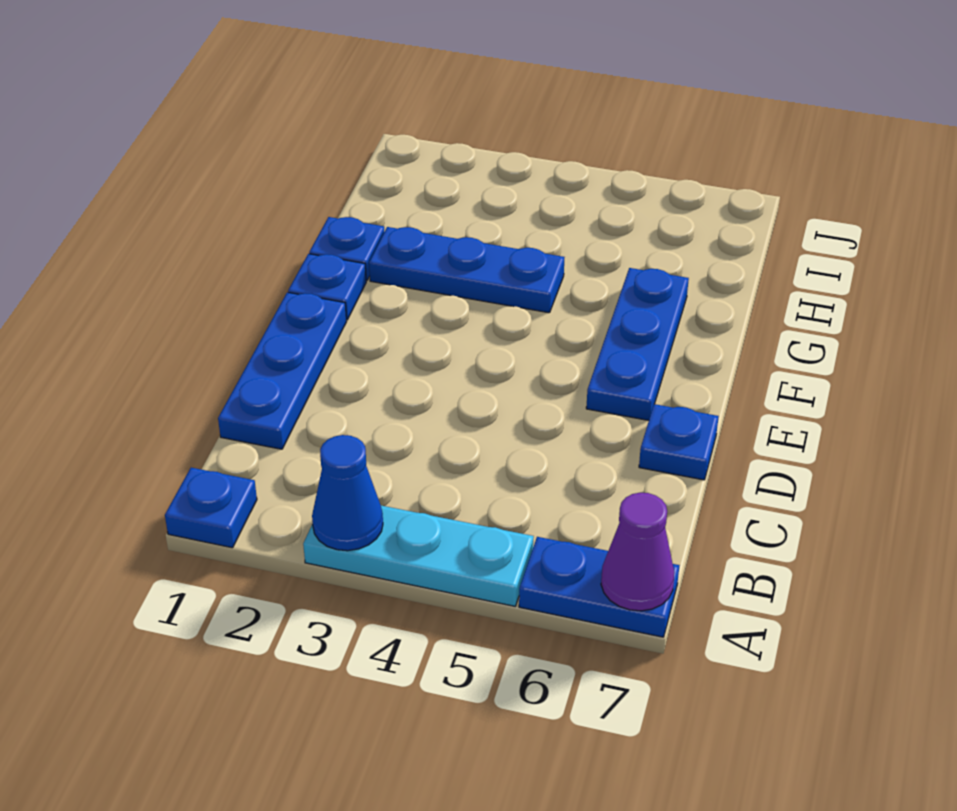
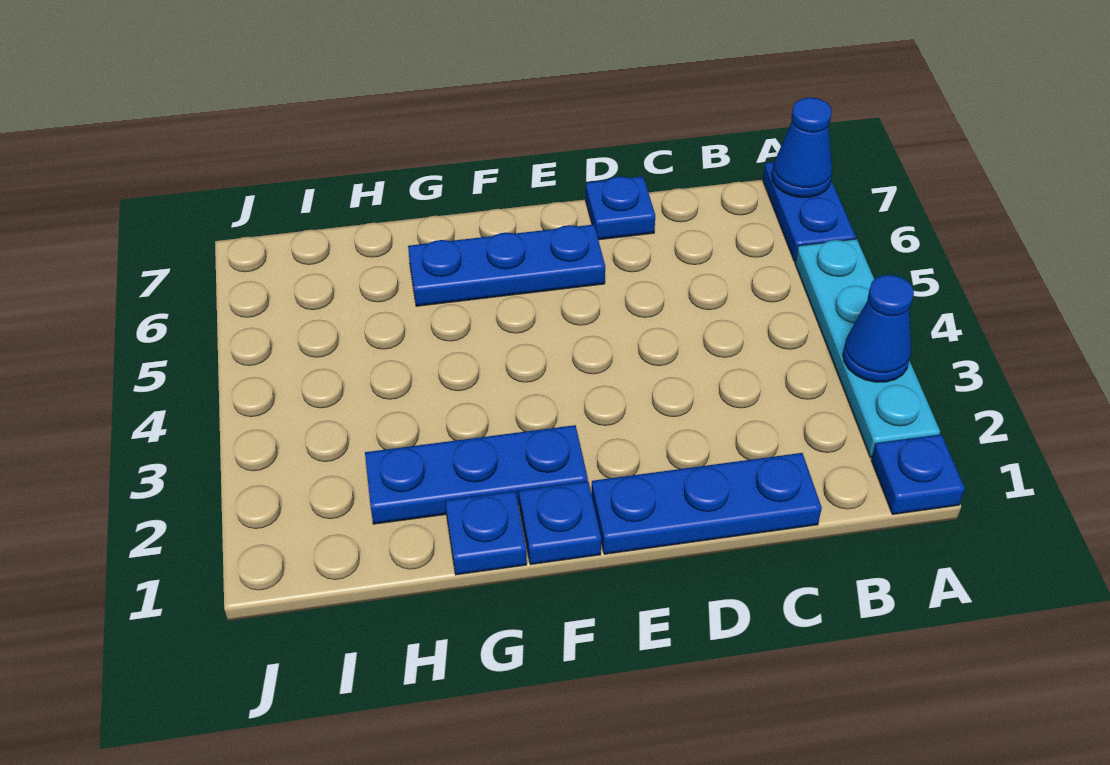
cyan 1x3 plate [303,506,534,606] -> cyan 1x4 plate [795,239,940,458]
purple 1x1 cone [601,493,674,611] -> blue 1x1 cone [772,98,832,197]
blue 1x3 plate [369,227,564,313] -> blue 1x3 plate turned to [365,425,588,524]

